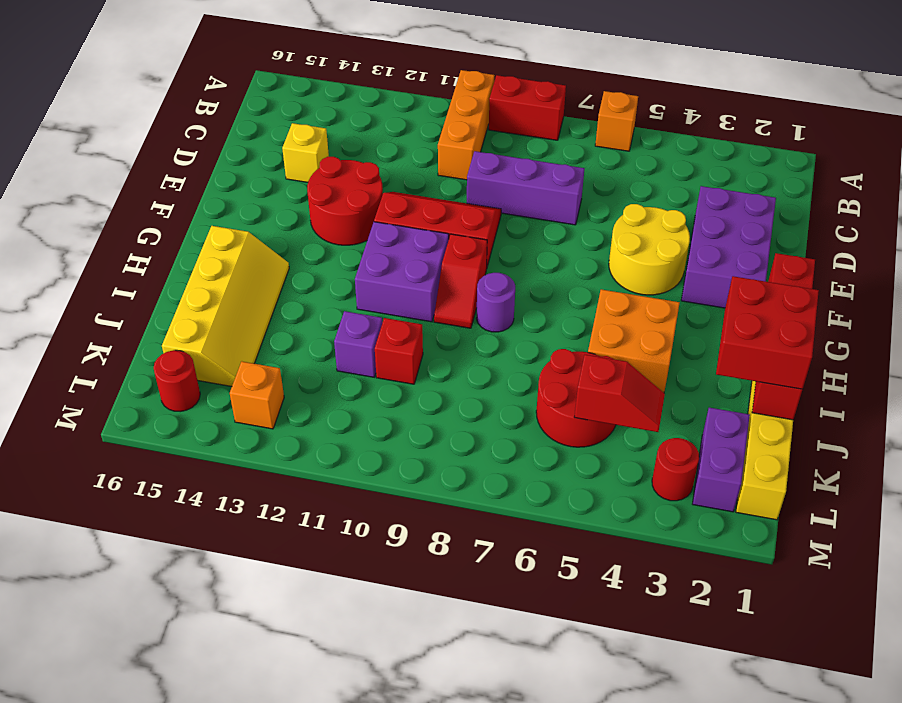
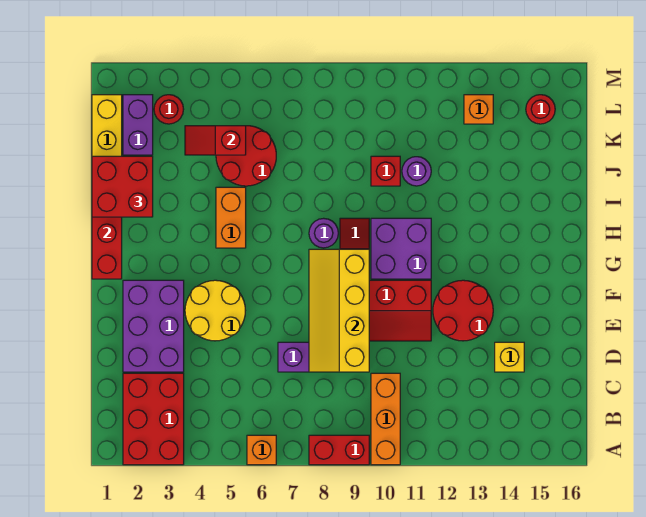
none -> red 2x3 brick [123,373,184,465]
orange 2x2 brick [588,289,680,393] -> orange 1x2 brick [216,187,246,248]
yellow 2x4 slope [162,226,289,386] -> yellow 2x4 slope moved to [309,249,369,372]
purple 1x1 brick [334,311,382,377] -> purple 1x1 round brick [402,157,431,186]

